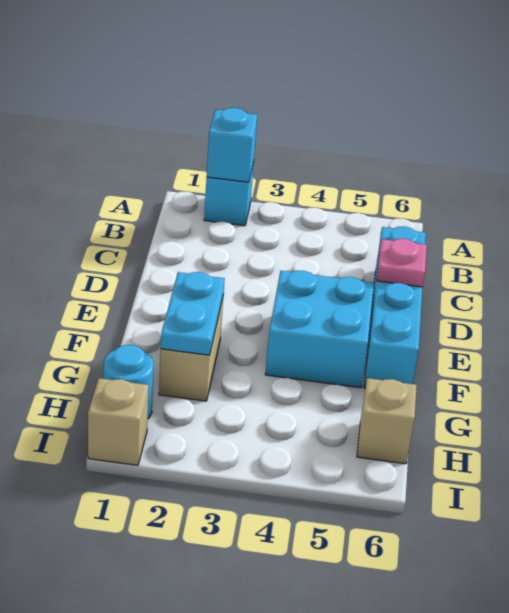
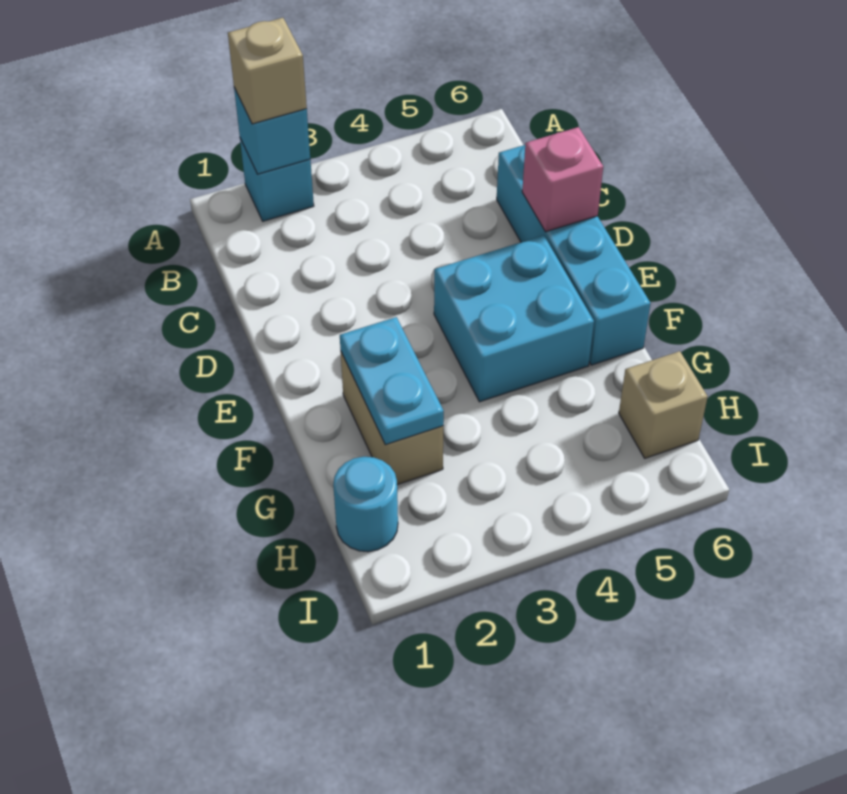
pink 1x1 plate [377,239,427,287] -> pink 1x1 brick [522,127,603,232]
tan 1x1 brick [88,378,149,465] -> tan 1x1 brick moved to [228,18,307,124]

